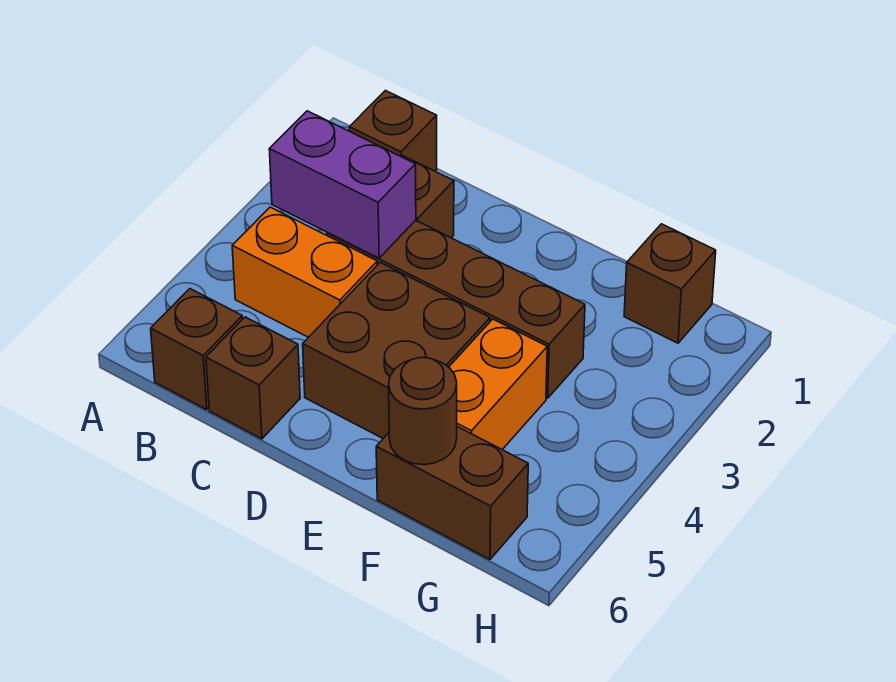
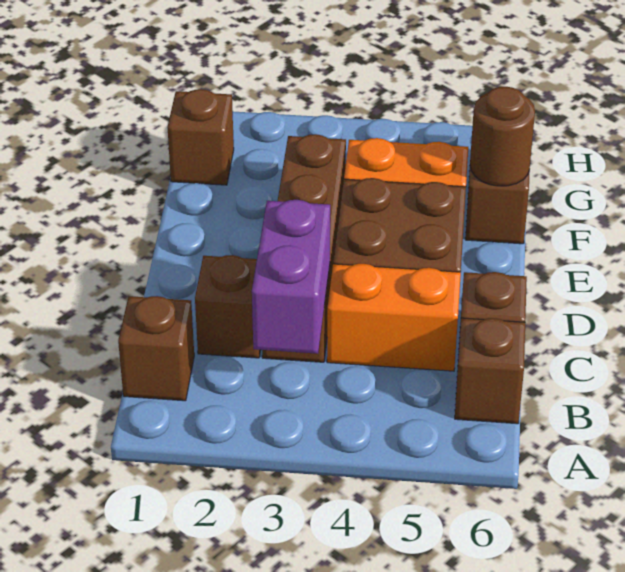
orange 1x2 brick [232,207,377,338] -> orange 1x2 brick turned to [327,264,461,371]

